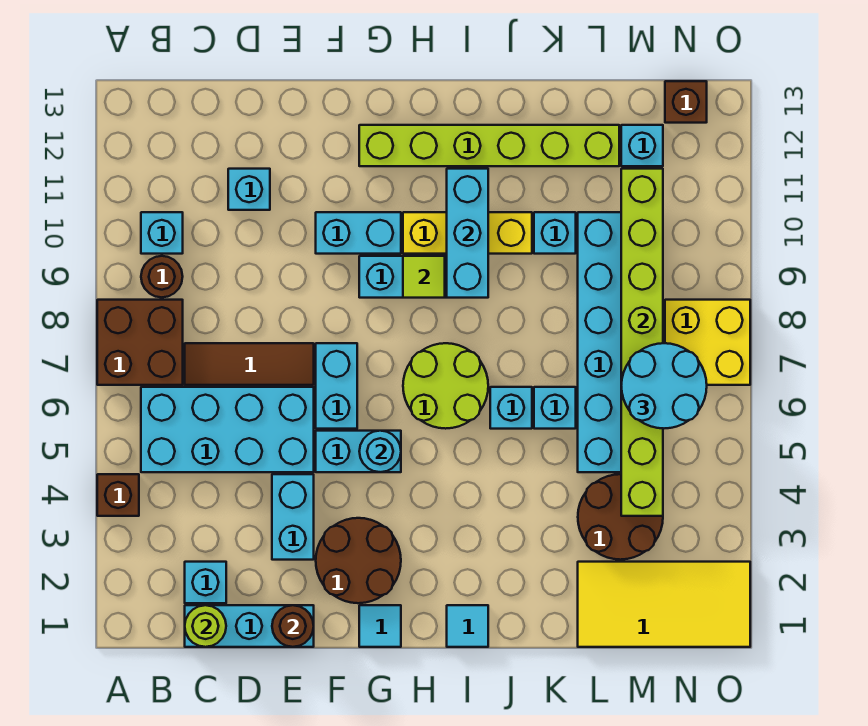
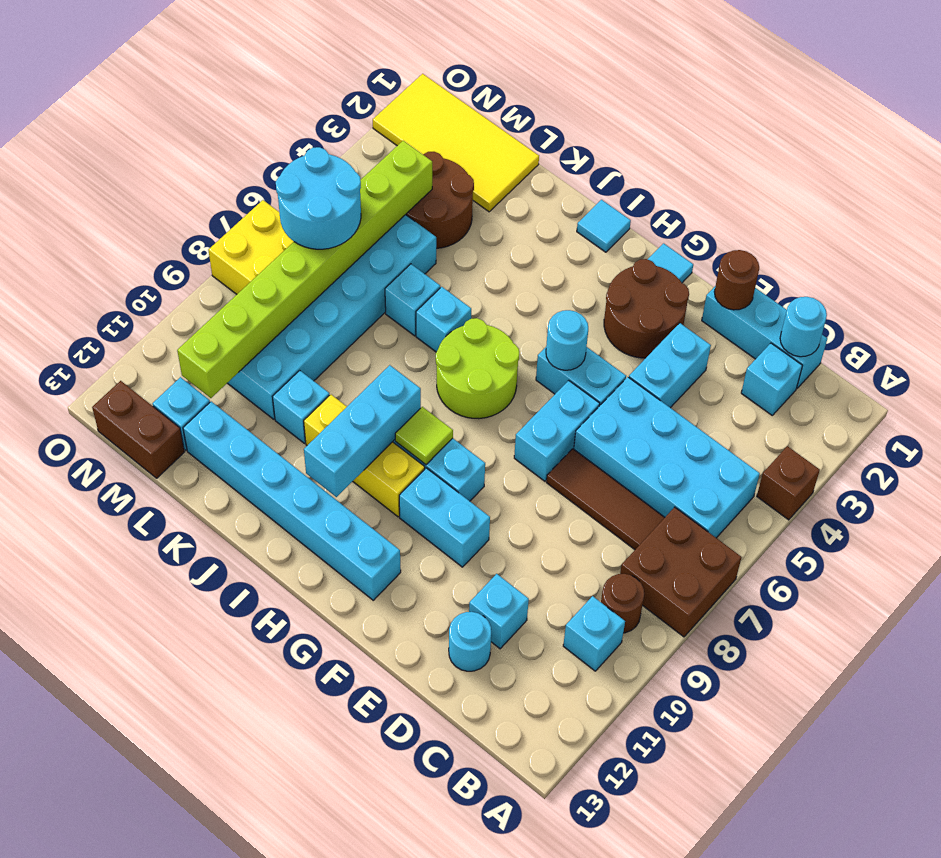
lime 1x1 round brick [185,605,226,647] -> cyan 1x1 round brick [780,297,827,357]
none -> cyan 1x1 round brick [449,612,491,671]
lime 1x6 brick [359,125,619,166] -> cyan 1x6 brick [183,402,401,600]
brown 1x1 brick [665,81,707,123] -> brown 1x2 brick [92,381,185,478]

